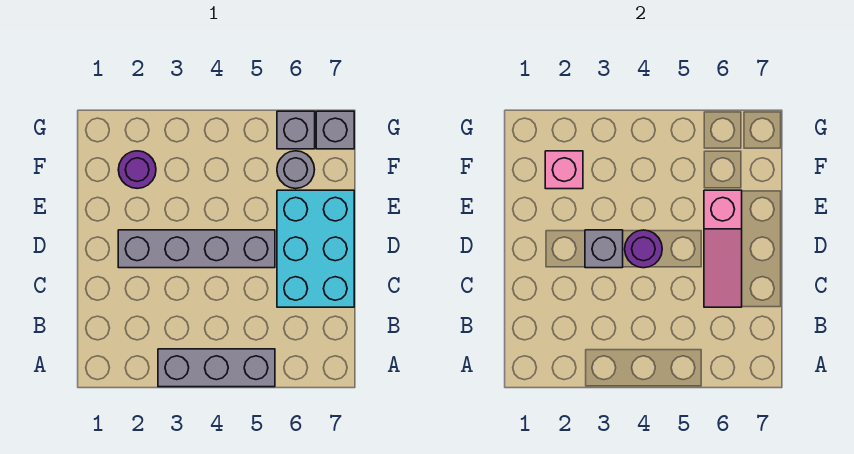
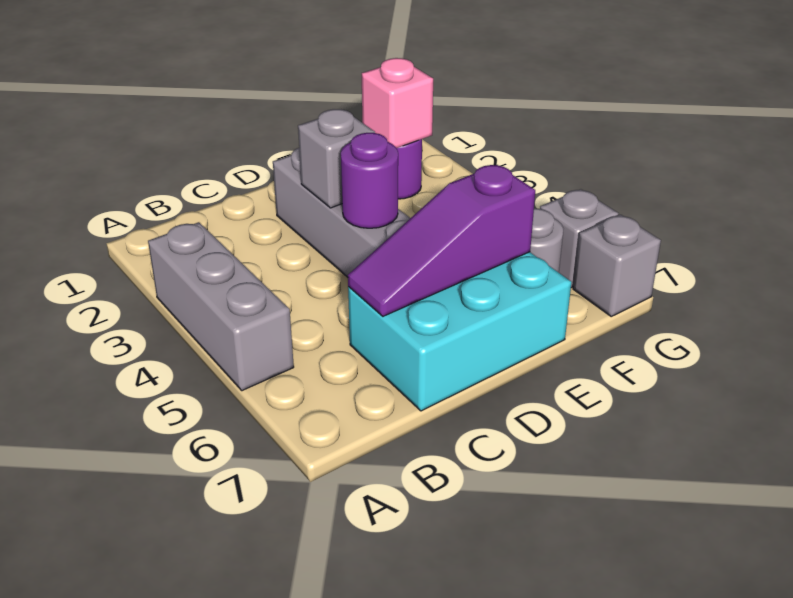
pink 1x3 slope [704,190,742,307] -> purple 1x3 slope [348,165,535,316]

